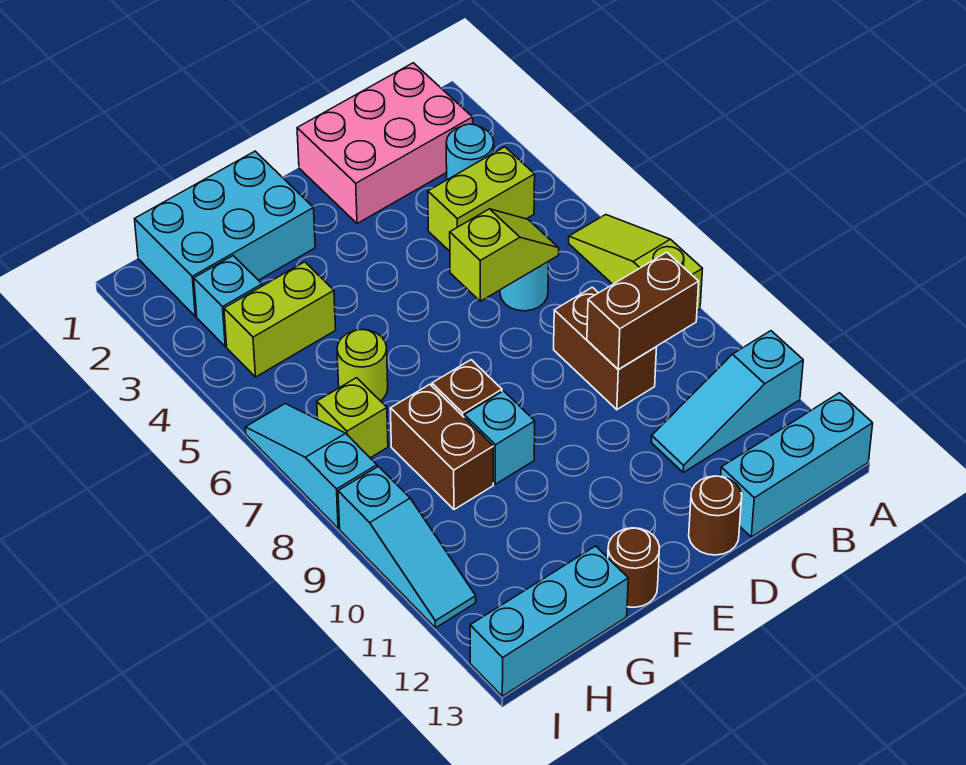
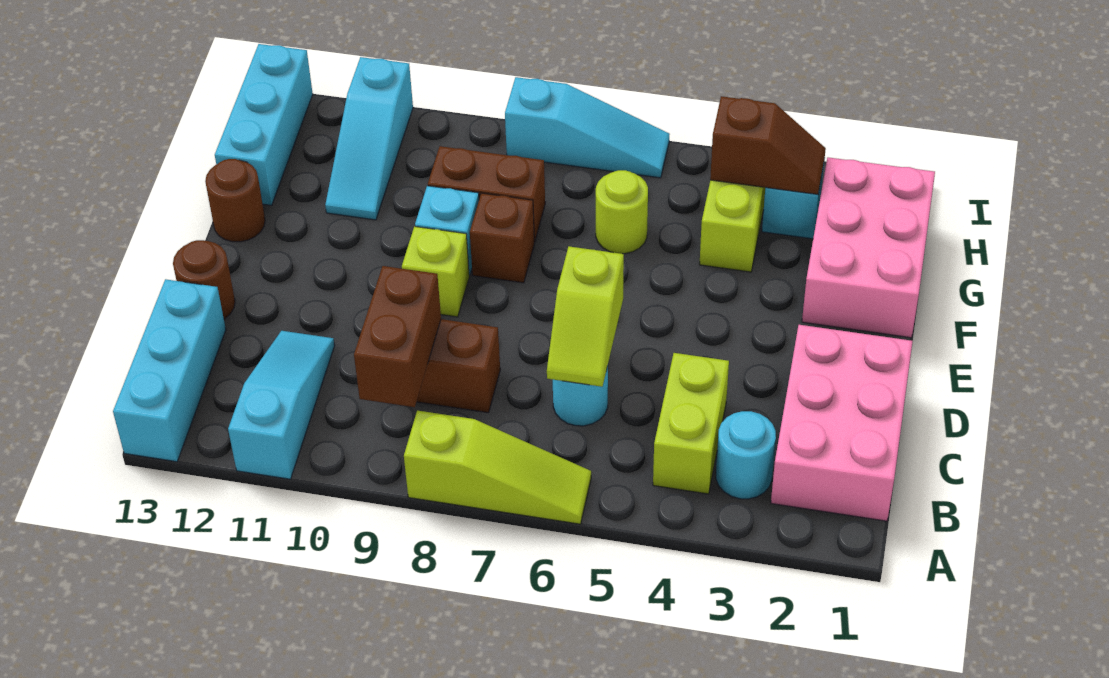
cyan 2x3 brick [135,151,315,316] -> pink 2x3 brick [802,157,935,338]
none -> brown 1x2 slope [710,96,826,194]
lime 1x1 brick [317,378,388,458] -> lime 1x1 brick moved to [402,226,469,317]
cyan 1x3 slope [338,467,476,628] -> cyan 1x3 slope turned to [325,57,413,220]

